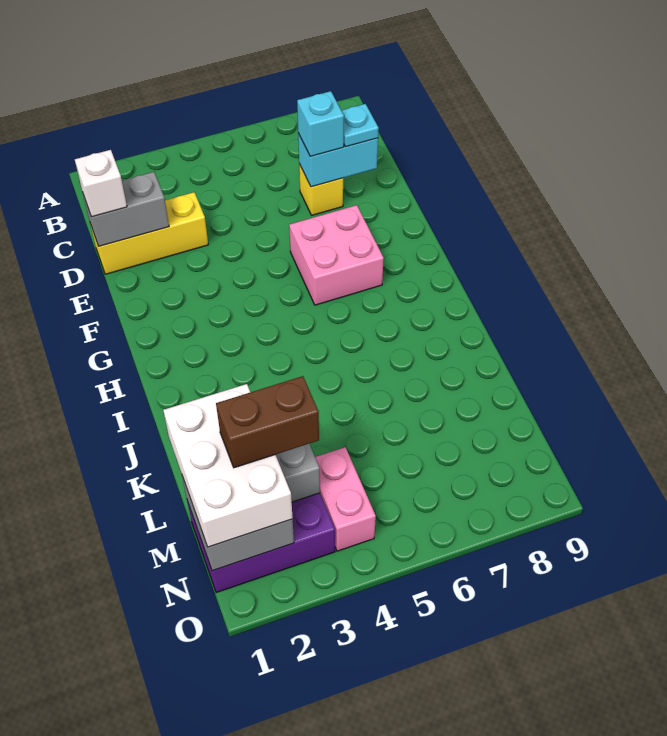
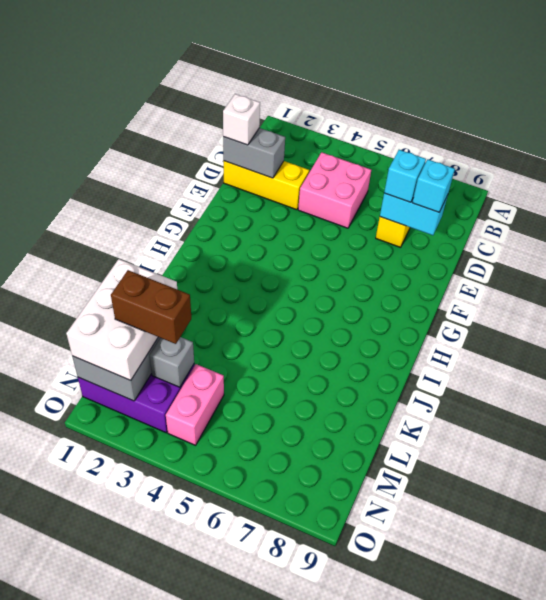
cyan 1x1 plate [341,104,379,147] -> cyan 1x1 brick [412,159,455,212]
pink 2x2 brick [289,205,384,305] -> pink 2x2 brick moved to [298,152,371,228]

